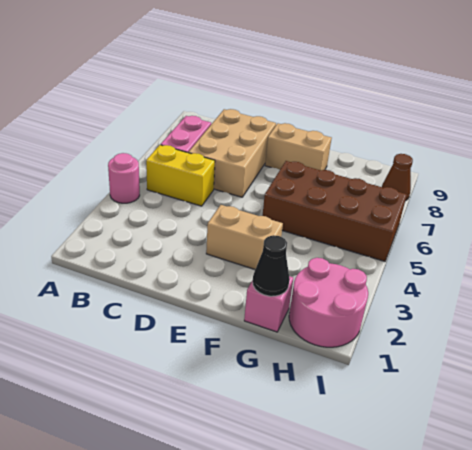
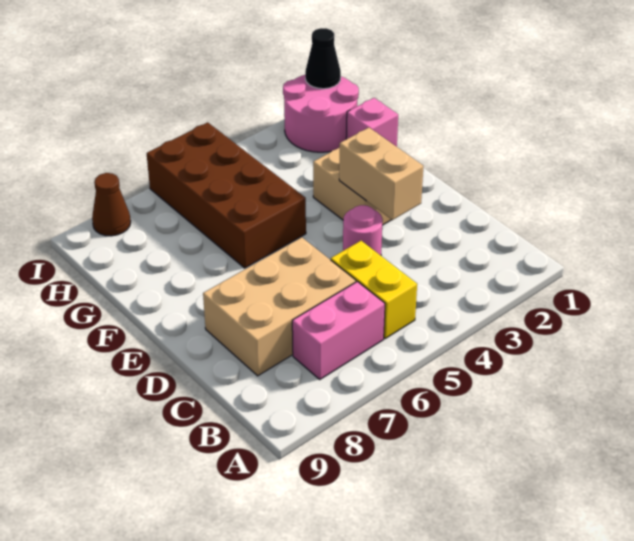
pink 1x1 round brick [108,153,140,203] -> pink 1x1 round brick moved to [343,205,383,255]
tan 1x2 brick [265,123,332,170] -> tan 1x2 brick moved to [339,128,423,220]
black 1x1 cone [253,235,290,296] -> black 1x1 cone moved to [305,28,341,89]

